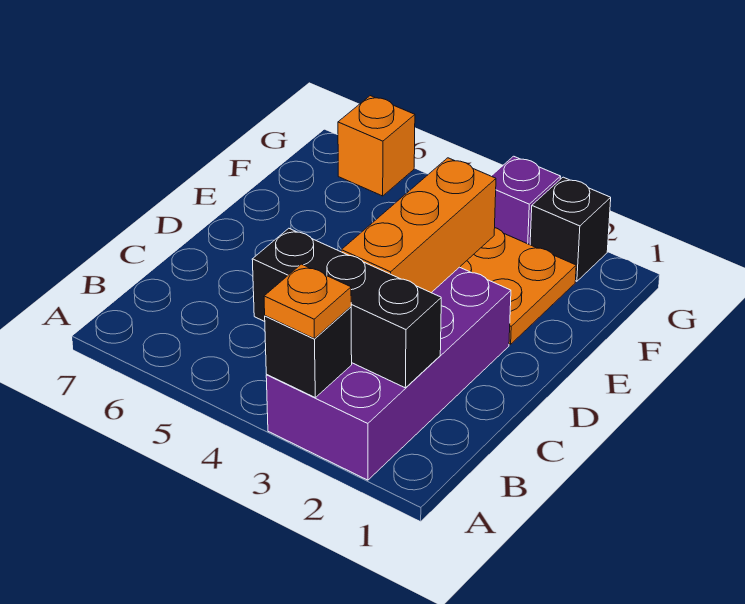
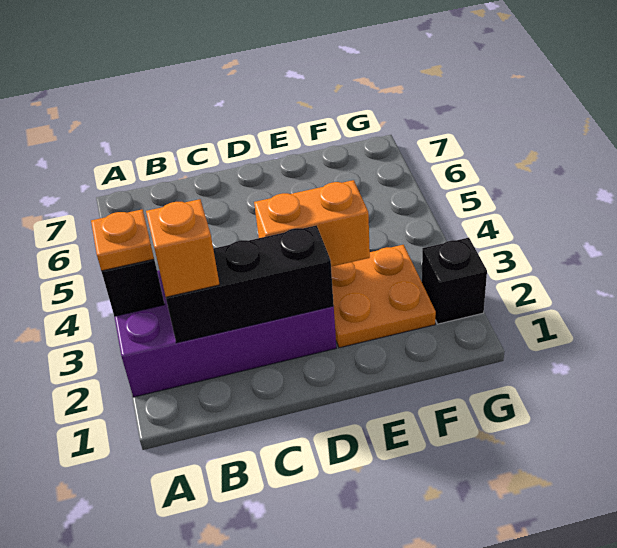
black 1x3 brick [252,228,441,388] -> black 1x3 brick turned to [166,225,334,343]
orange 1x3 brick [341,158,496,293] -> orange 1x2 brick [254,180,370,267]
purple 1x1 brick [492,156,561,245] -> none
orange 1x1 brick [338,96,415,196] -> orange 1x1 brick moved to [146,199,220,297]

